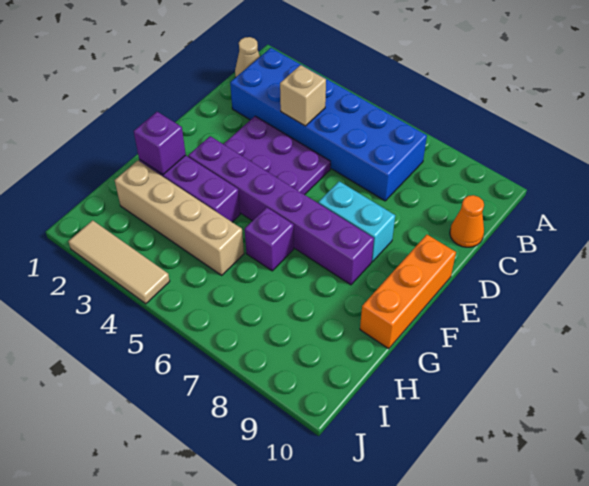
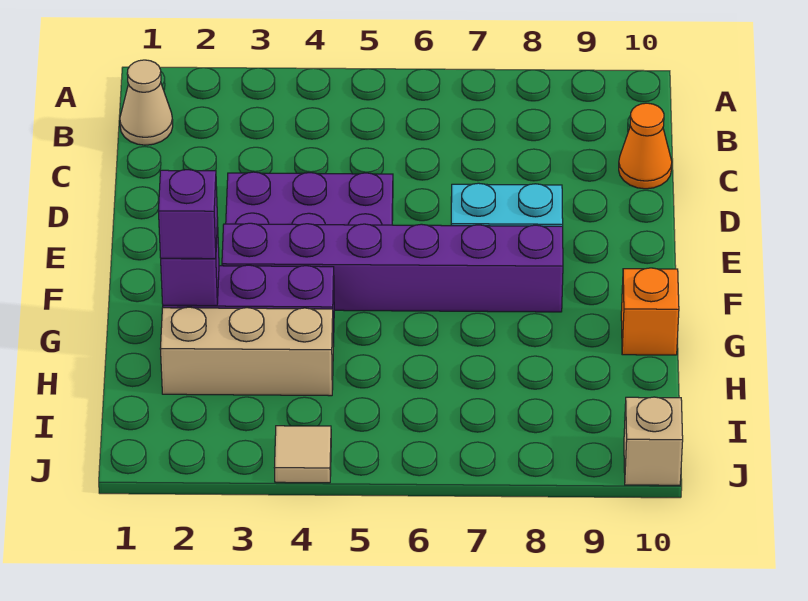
blue 2x6 brick [230,48,427,201] -> none
tan 1x1 brick [280,65,326,126] -> tan 1x1 brick moved to [624,397,683,485]
orange 1x3 brick [360,235,456,349] -> orange 1x1 brick [621,268,679,355]
purple 1x1 brick [245,207,294,271] -> purple 1x1 brick moved to [158,170,218,259]
tan 1x4 brick [115,161,244,275] -> tan 1x3 brick [160,307,333,396]
tan 1x3 tile [68,220,170,304] -> tan 1x1 tile [275,426,331,483]

